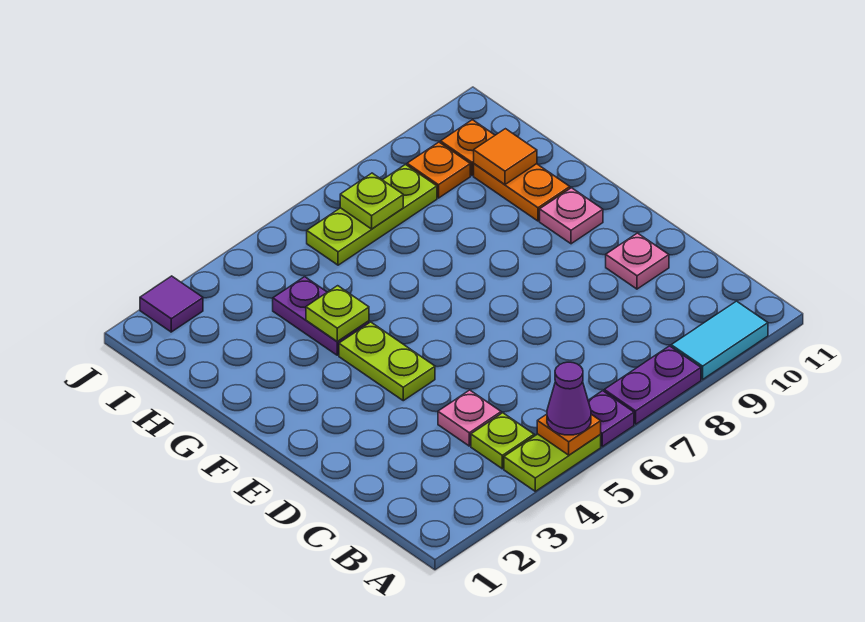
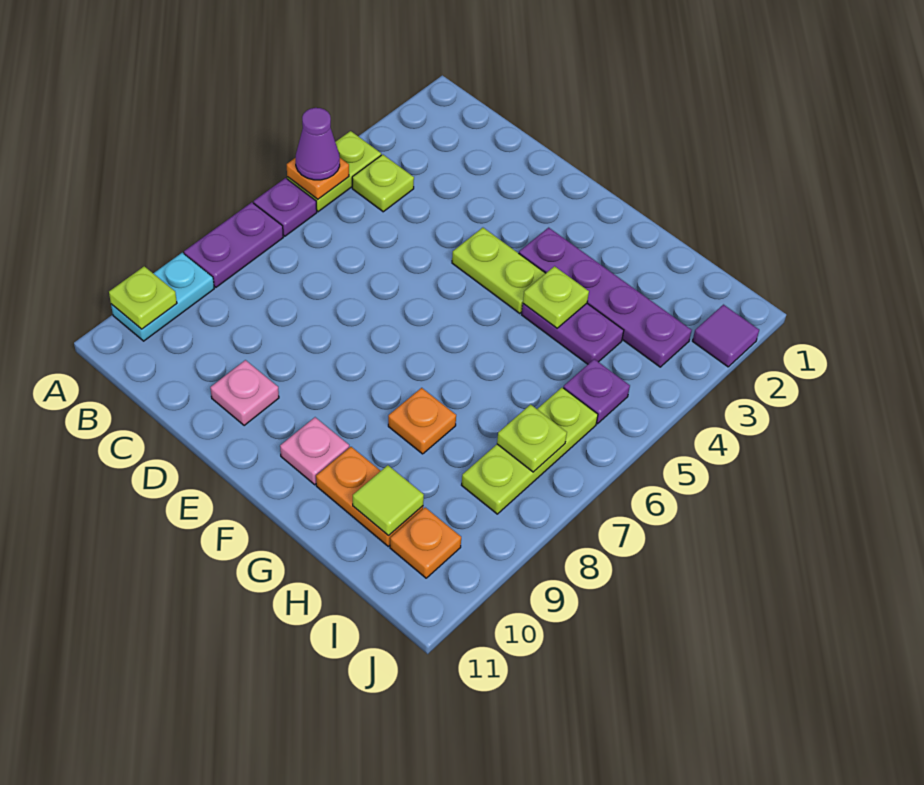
cyan 1x2 tile [671,301,768,379] -> cyan 1x2 plate [111,253,214,341]
none -> lime 1x1 plate [109,266,177,329]
pink 1x1 plate [438,390,501,446] -> none
none -> purple 1x4 plate [519,228,692,367]
orange 1x1 tile [474,129,537,184] -> lime 1x1 tile [353,465,424,536]
none -> purple 1x1 plate [563,359,630,424]
orange 1x1 plate [407,142,470,198] -> orange 1x1 plate moved to [388,388,456,454]

